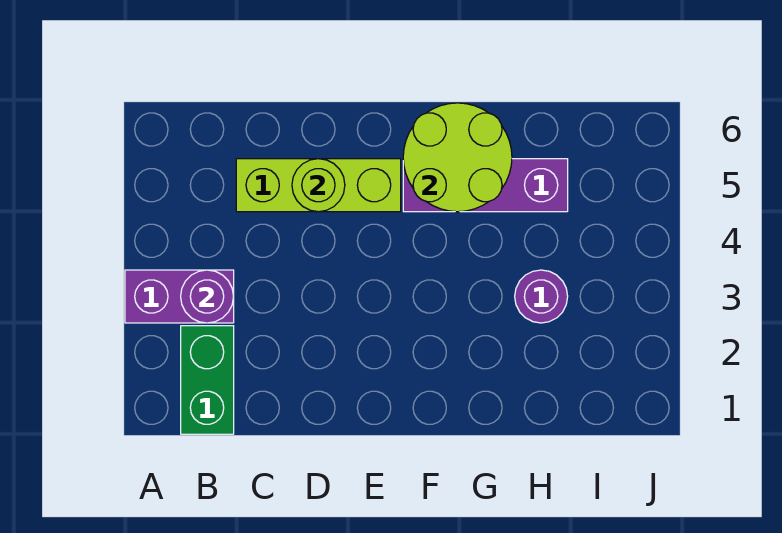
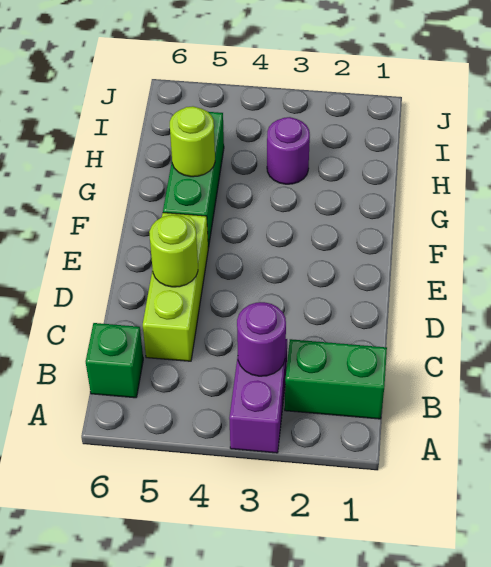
none -> green 1x1 brick [86,323,143,398]
purple 1x3 brick [403,159,568,212] -> green 1x3 brick [163,112,224,248]
lime 2x2 round brick [403,103,512,212] -> lime 1x1 round brick [170,106,215,177]

